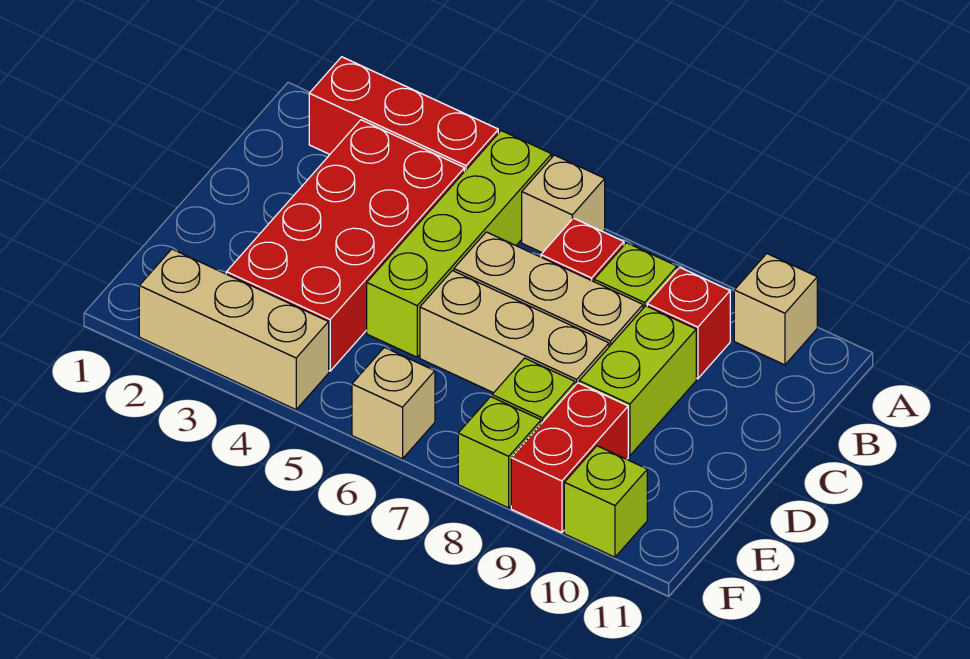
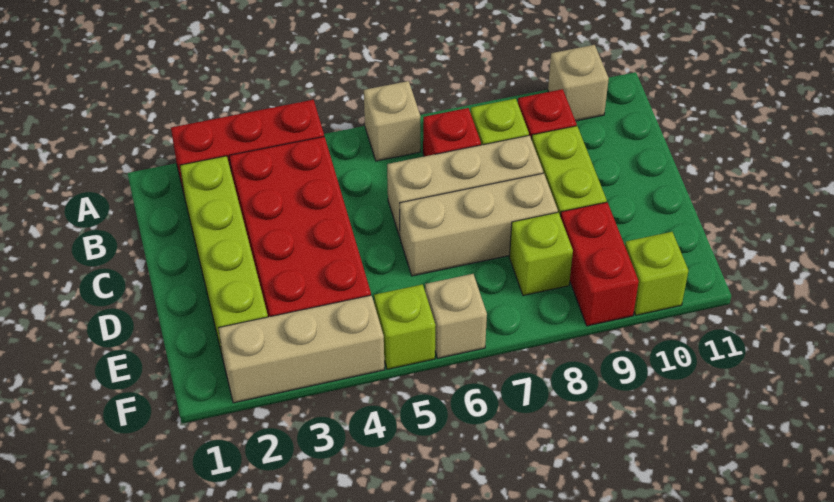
lime 1x4 brick [367,131,552,357] -> lime 1x4 brick moved to [180,156,268,358]
lime 1x1 brick [458,397,541,508] -> lime 1x1 brick moved to [374,284,435,369]

